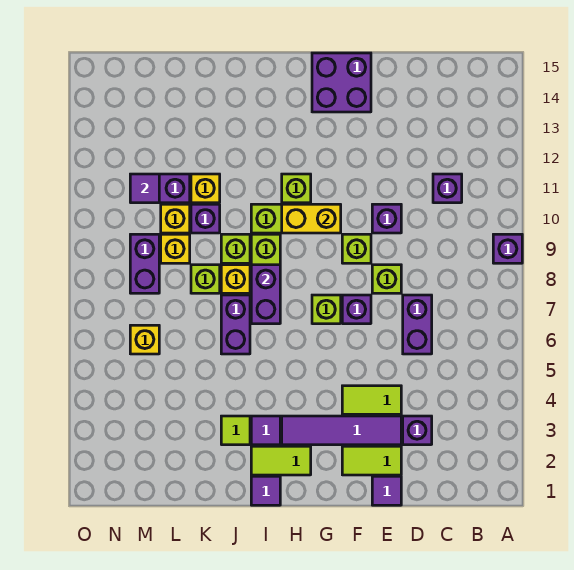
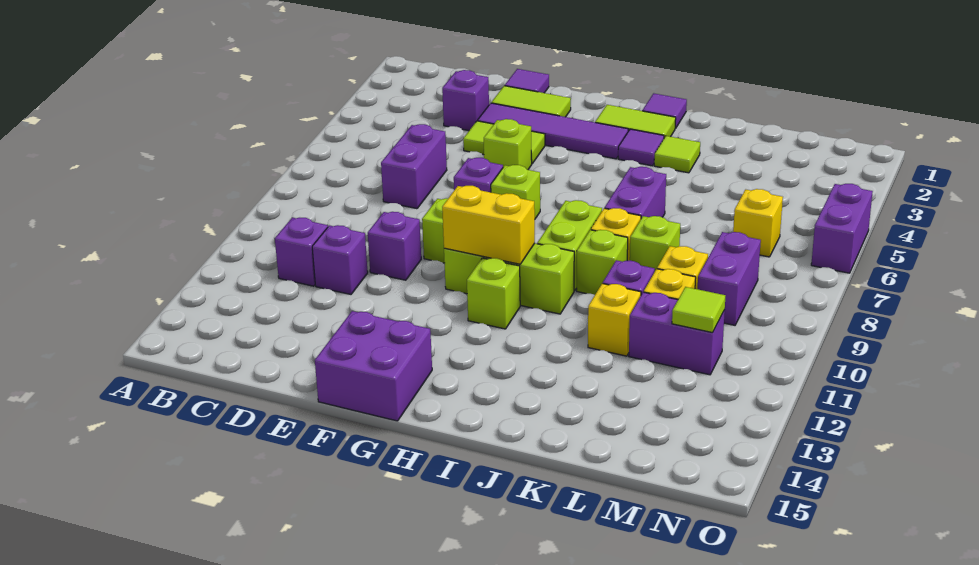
purple 1x1 brick [493,234,522,263] -> purple 1x1 brick moved to [312,225,368,294]
lime 1x1 brick [372,265,401,293] -> lime 1x1 brick moved to [484,119,532,170]
purple 1x2 brick [251,265,280,324] -> purple 1x2 brick moved to [811,184,873,273]
purple 1x1 tile [130,174,159,203] -> lime 1x1 tile [672,287,725,333]

